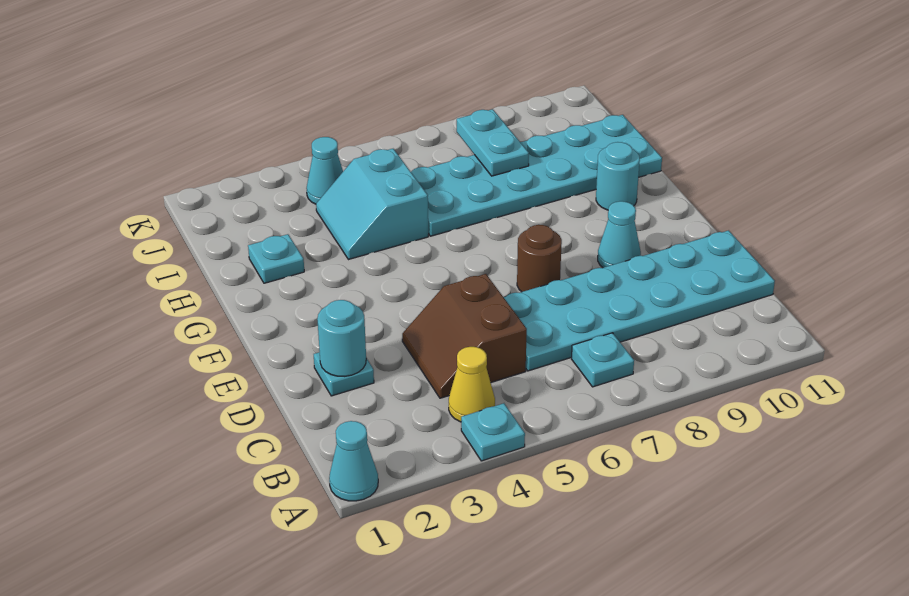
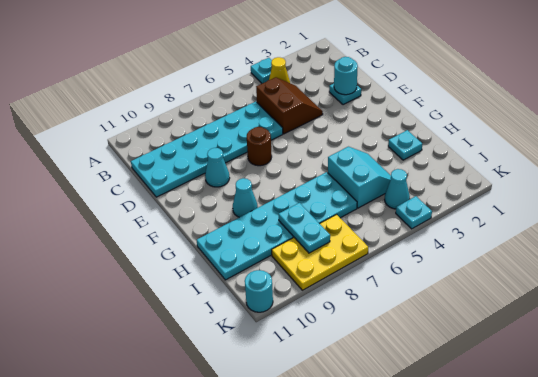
cyan 1x1 cone [329,421,378,501] -> cyan 1x1 cone moved to [233,178,258,217]
cyan 1x1 plate [572,333,634,387] -> cyan 1x1 plate moved to [396,196,432,229]
cyan 1x1 round brick [596,142,640,210] -> cyan 1x1 round brick moved to [245,270,273,312]
none -> yellow 2x3 plate [272,214,368,290]

